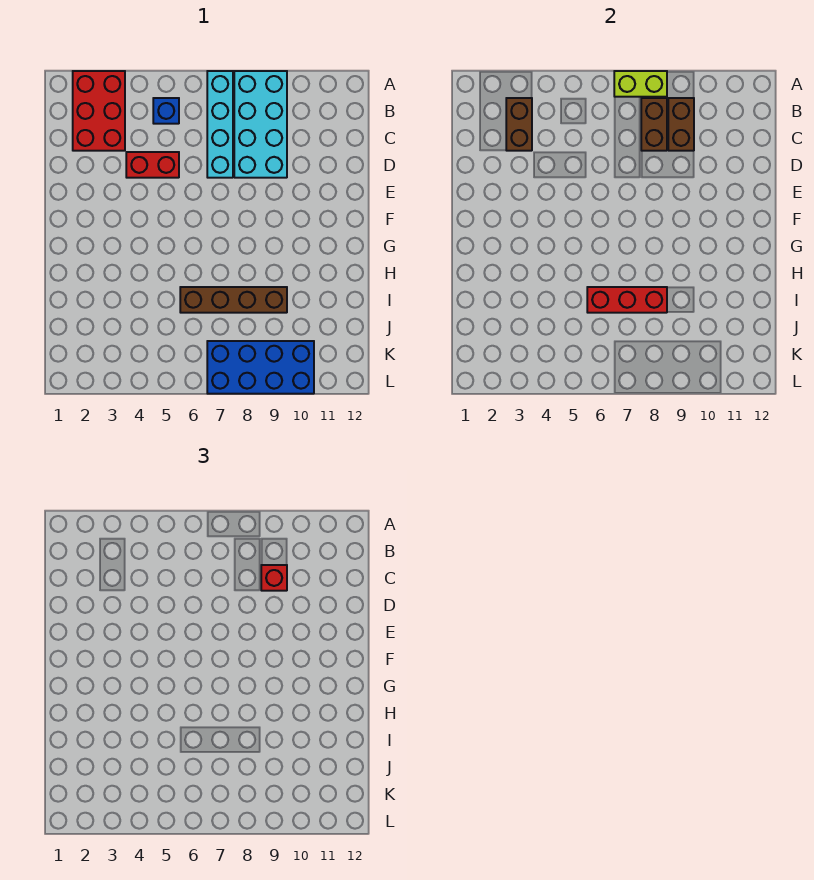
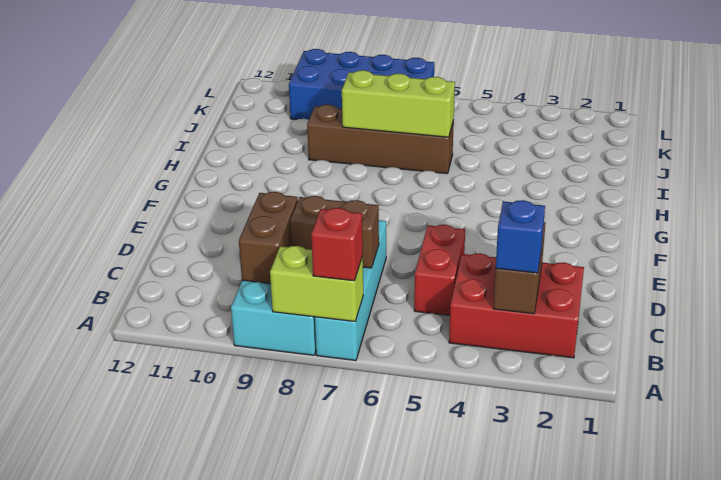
red 2x3 brick [73,71,125,151] -> red 2x3 brick turned to [449,253,584,358]
blue 1x1 brick [153,98,179,124] -> blue 1x1 brick moved to [496,200,545,273]
brown 1x2 brick [641,98,667,151] -> brown 1x2 brick turned to [290,196,379,268]
red 1x1 brick [261,565,287,591] -> red 1x1 brick moved to [311,208,363,281]
red 1x2 brick [126,152,179,178] -> red 1x2 brick turned to [414,225,465,315]
red 1x3 brick [587,287,667,313] -> lime 1x3 brick [342,70,455,137]

